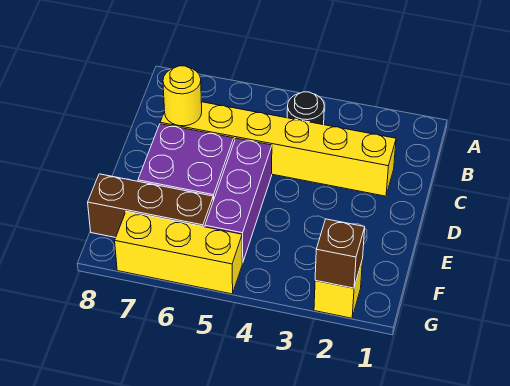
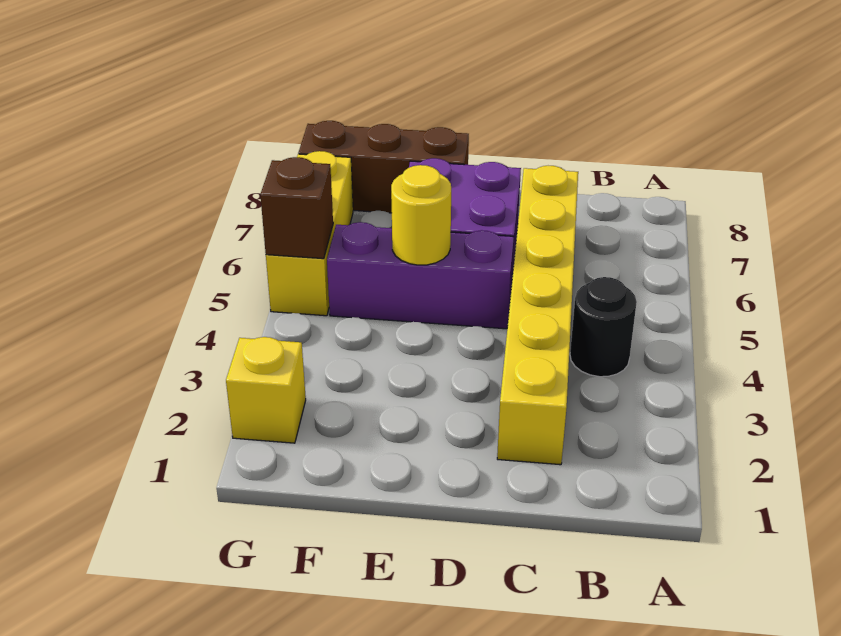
yellow 1x1 round brick [163,66,202,126] -> yellow 1x1 round brick moved to [391,165,451,265]
brown 1x3 brick [88,174,213,238] -> brown 1x3 brick turned to [299,121,469,213]
brown 1x1 brick [315,219,365,288] -> brown 1x1 brick moved to [260,157,333,259]

